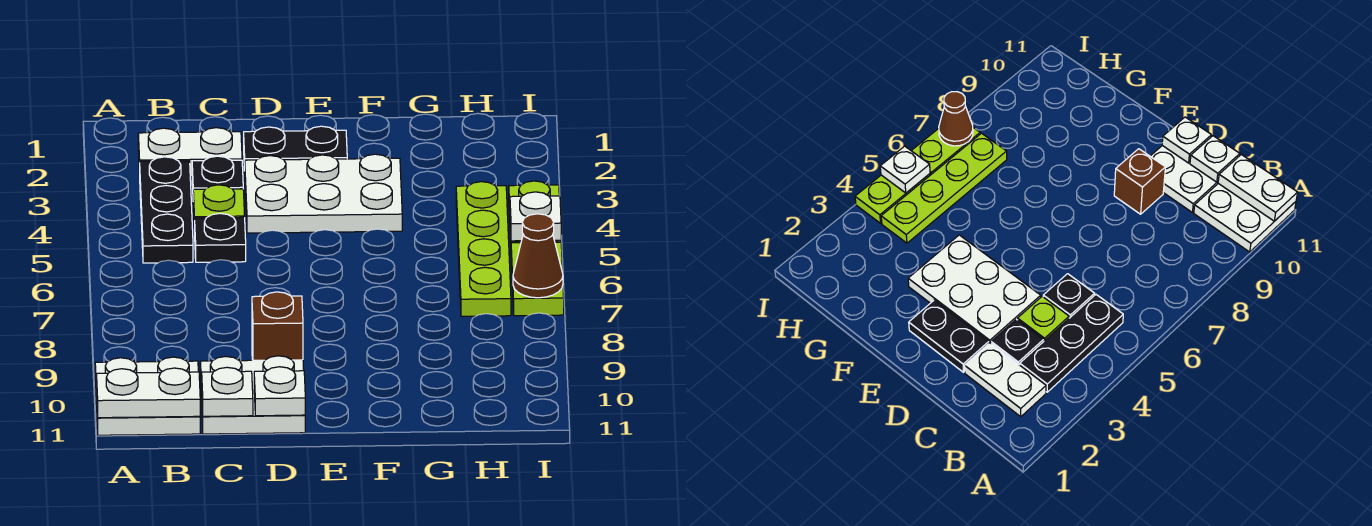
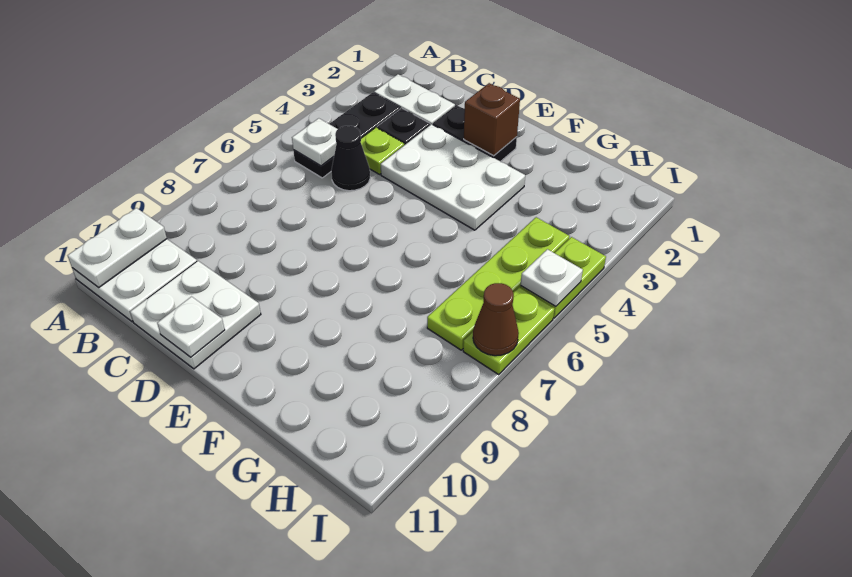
white 1x2 plate [97,368,200,418] -> white 1x2 plate turned to [68,208,167,288]
black 1x1 plate [195,213,246,262] -> black 1x1 cone [331,126,370,191]
white 1x1 plate [202,367,253,416] -> white 1x1 plate moved to [292,118,338,166]
brown 1x1 brick [252,292,303,360] -> brown 1x1 brick moved to [464,83,520,156]

